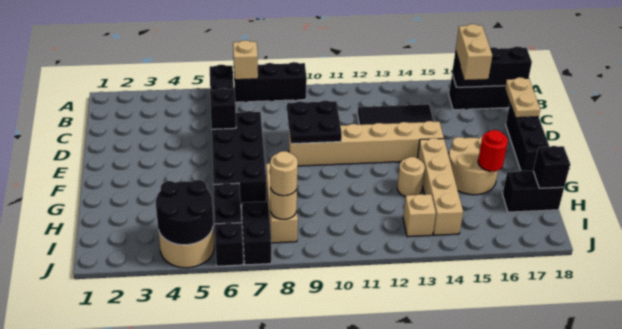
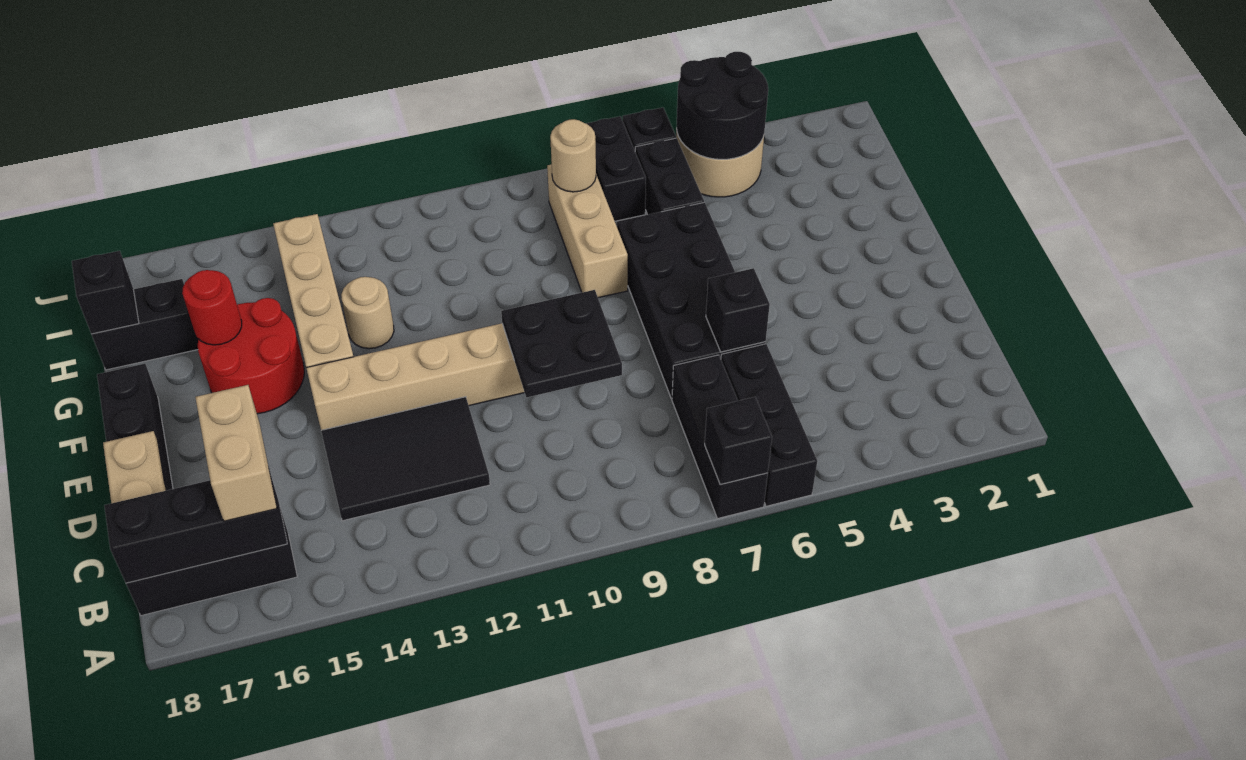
black 1x3 brick [234,62,307,102] -> black 1x3 brick turned to [672,355,768,519]
tan 1x1 brick [233,40,258,80] -> black 1x1 brick [705,397,772,484]
tan 2x2 round brick [449,137,498,195] -> red 2x2 round brick [198,298,304,414]
tan 1x1 round brick [270,151,298,196] -> none
tan 1x1 brick [403,194,436,237] -> none

